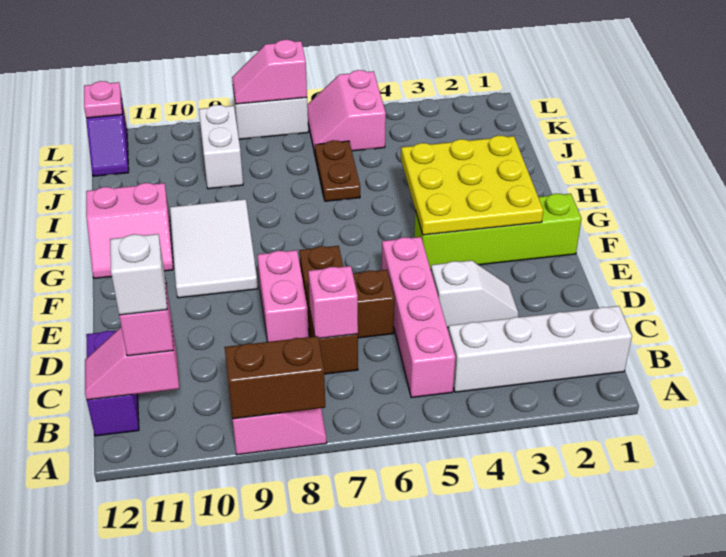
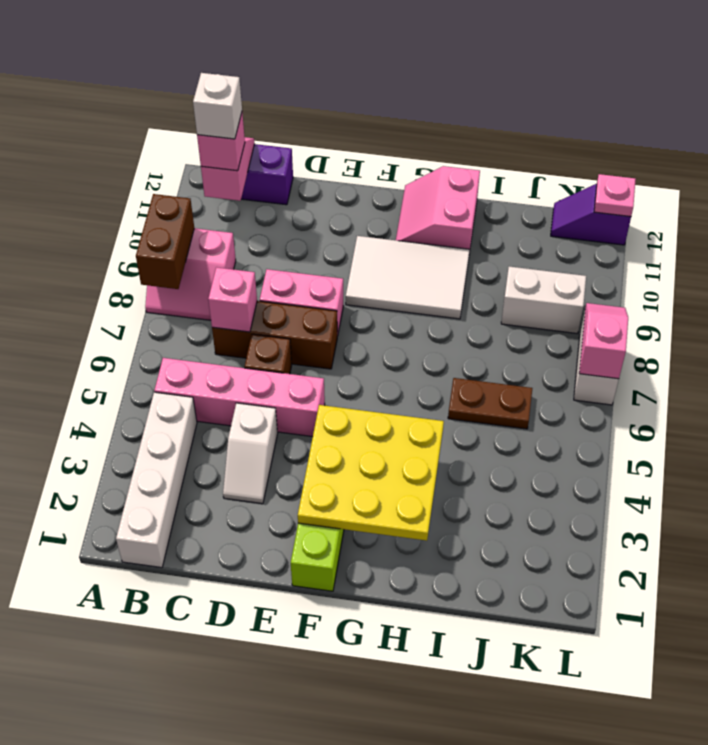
pink 2x2 slope [307,70,386,153] -> none

